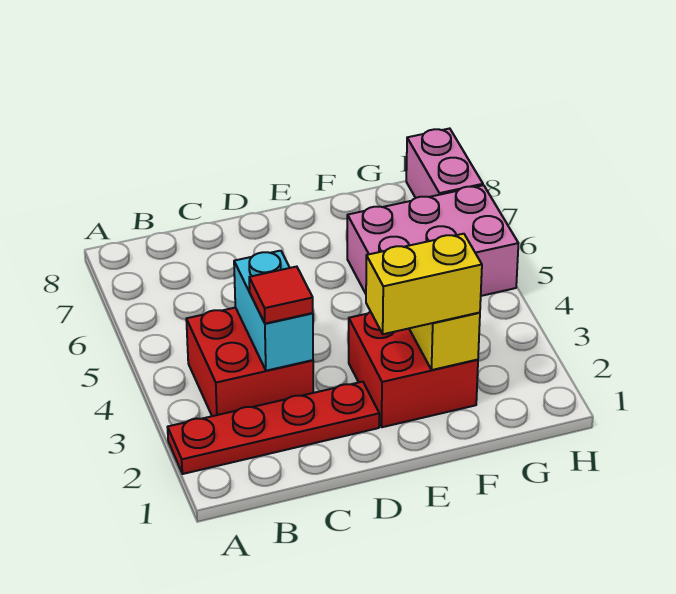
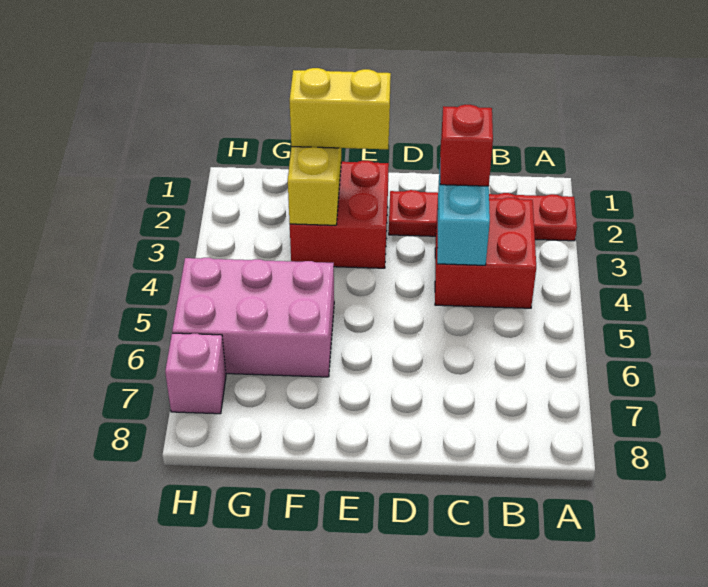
red 1x1 tile [249,267,313,324] -> red 1x1 brick [440,105,493,186]
pink 1x2 brick [406,128,483,198] -> pink 1x1 brick [165,333,226,414]

